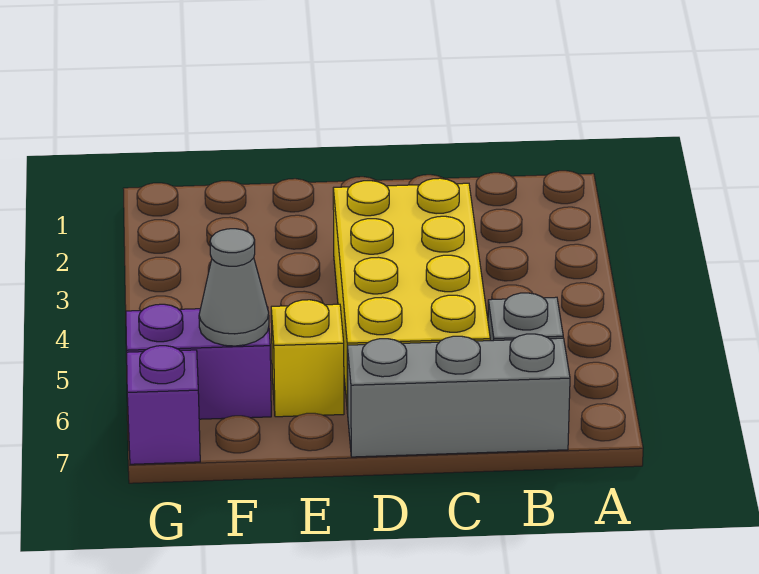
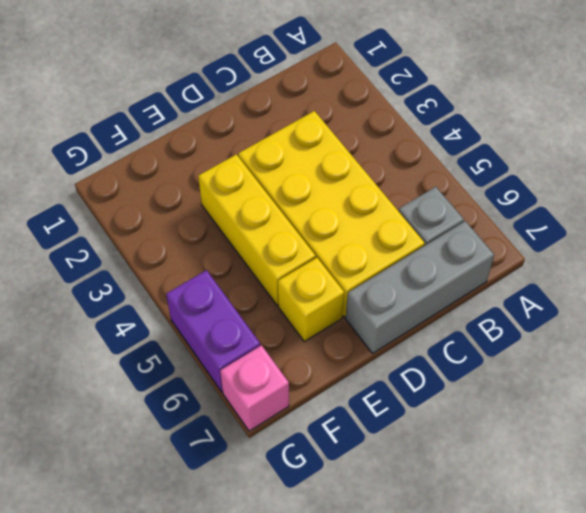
none -> yellow 1x3 brick [198,154,316,305]
purple 1x2 brick [126,304,271,419] -> purple 1x2 brick turned to [166,270,260,392]
grey 1x1 cone [199,229,269,346] -> none
purple 1x1 brick [127,346,200,464] -> pink 1x1 brick [220,345,289,431]

